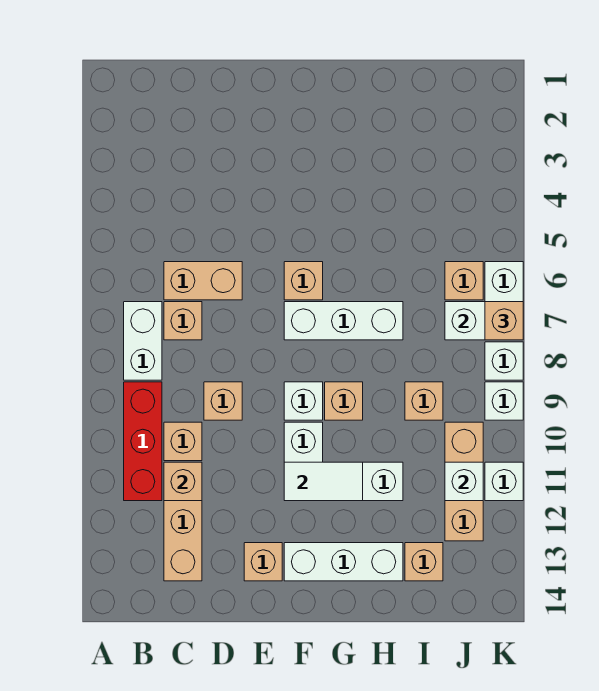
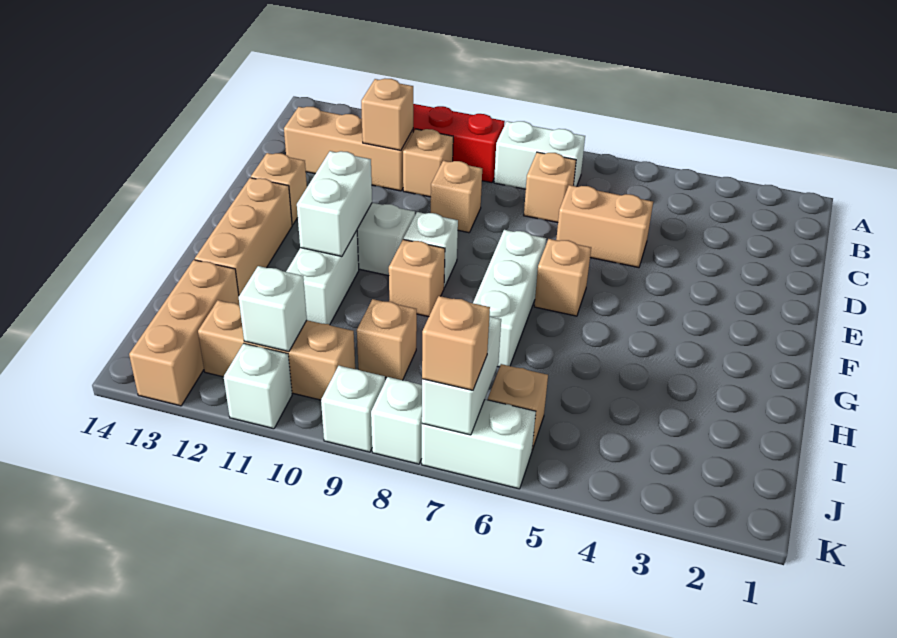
tan 1x2 brick [164,262,242,300] -> tan 1x2 brick turned to [556,185,653,268]
white 1x2 tile [284,462,363,501] -> white 1x2 brick [297,151,372,256]
white 1x3 brick [284,543,403,581] -> tan 1x3 brick [195,178,292,295]
tan 1x1 brick [405,543,443,581] -> tan 1x3 brick [129,260,239,406]

